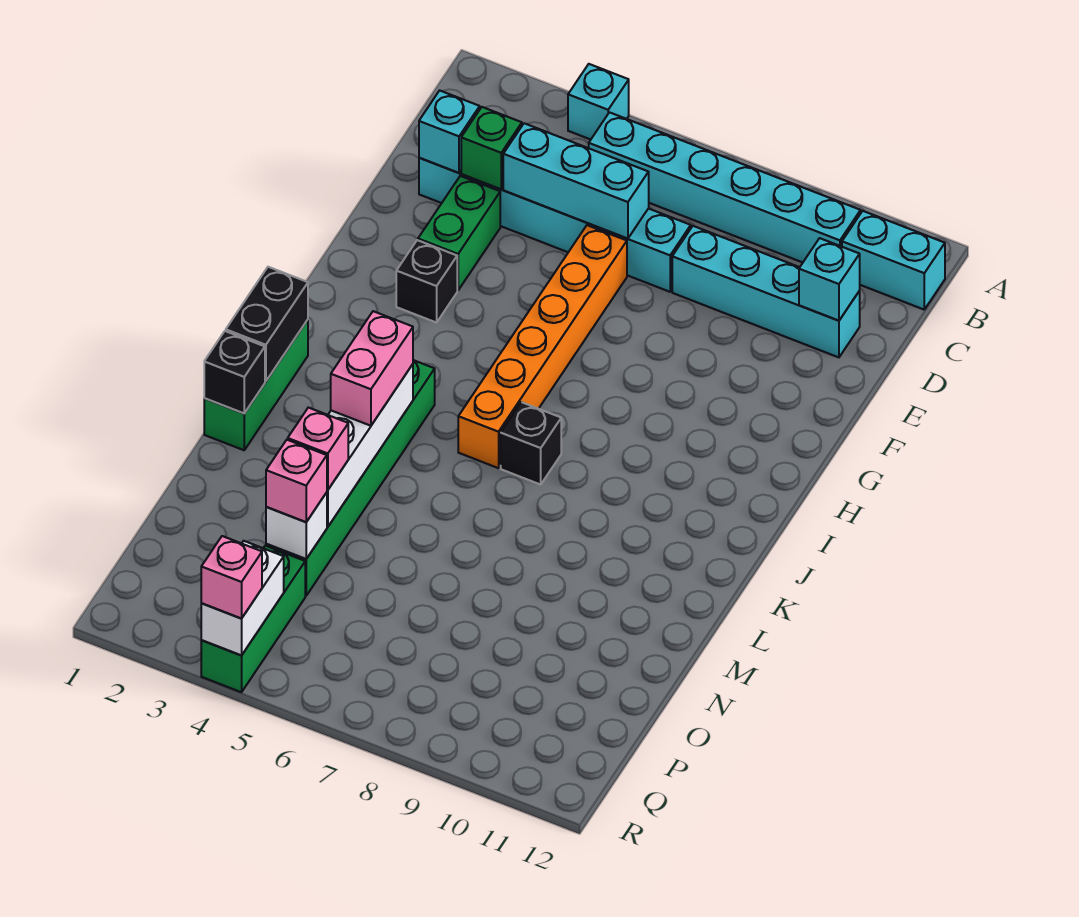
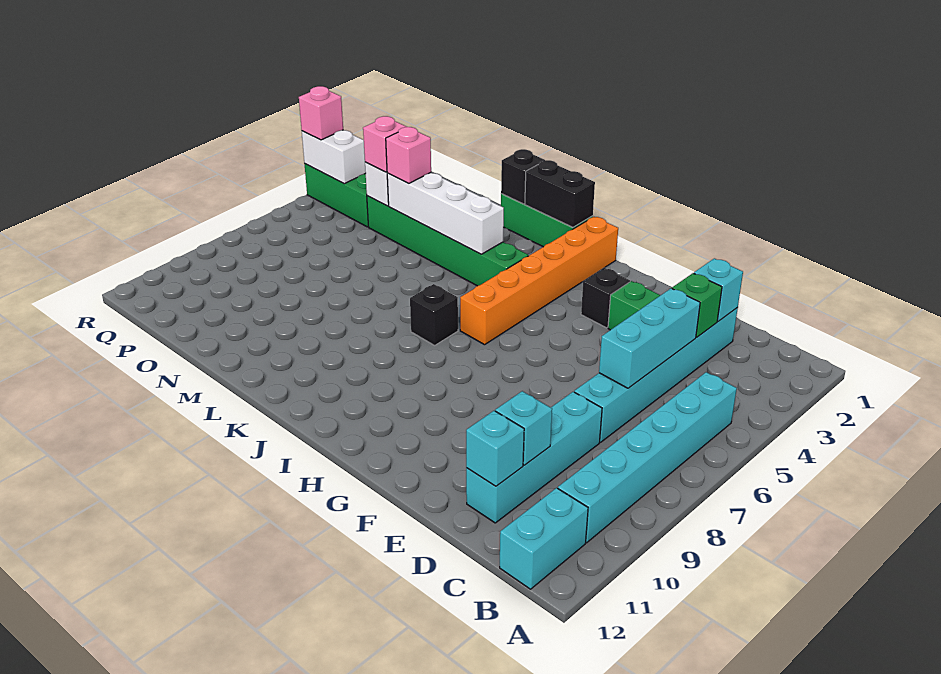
cyan 1x1 brick [568,64,629,140] -> cyan 1x1 brick moved to [495,391,552,465]
orange 1x6 brick [458,225,627,468] -> orange 1x6 brick turned to [460,217,618,345]
pink 1x2 brick [331,311,413,426] -> none

